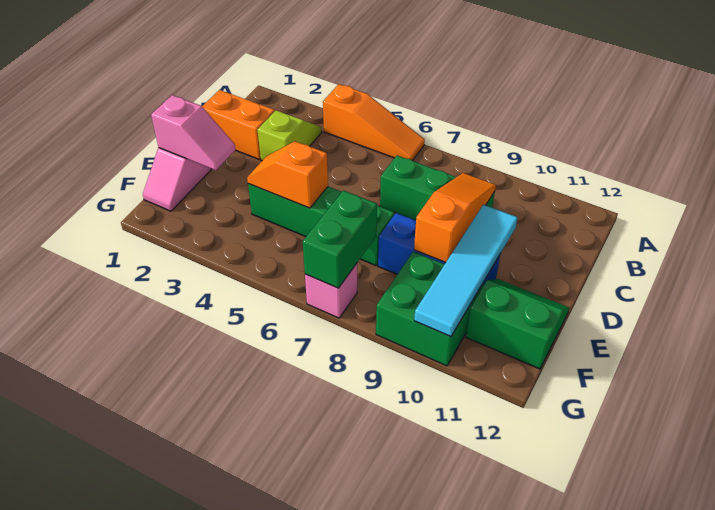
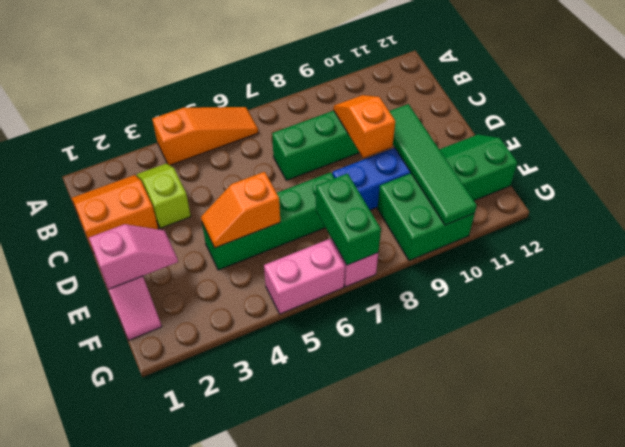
orange 1x3 slope [414,173,496,263] -> orange 1x2 slope [334,95,395,158]
cyan 1x4 tile [414,205,518,337] -> green 1x4 tile [389,104,477,225]
none -> pink 1x2 brick [264,239,345,314]

